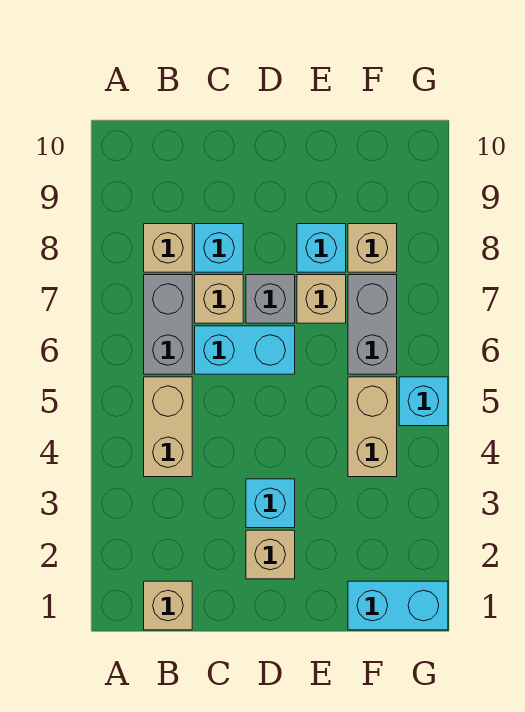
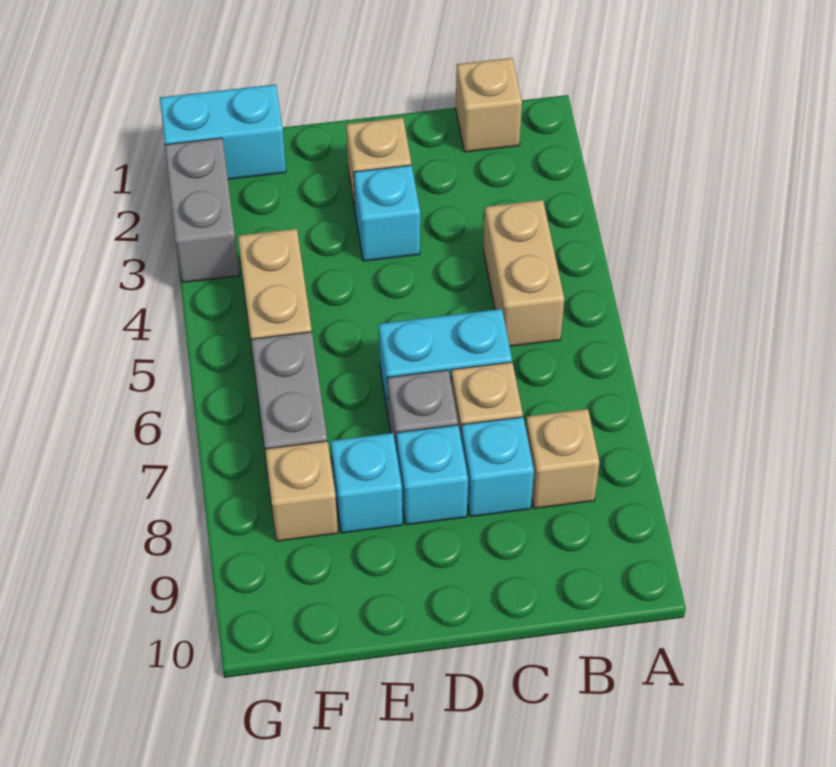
grey 1x2 brick [144,275,192,374] -> grey 1x2 brick moved to [165,138,239,283]
tan 1x1 brick [297,275,346,323] -> none
cyan 1x1 brick [399,377,448,426] -> cyan 1x1 brick moved to [396,425,468,525]

